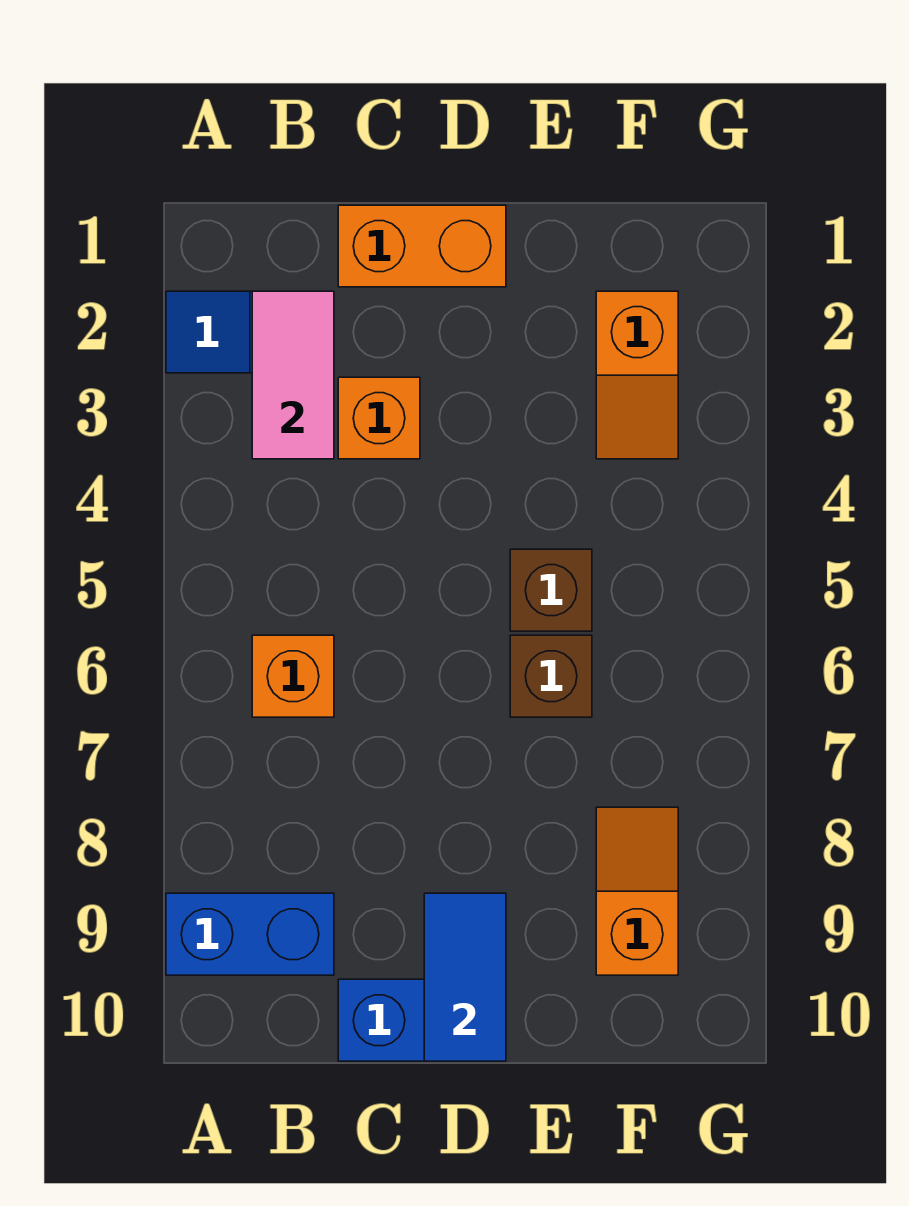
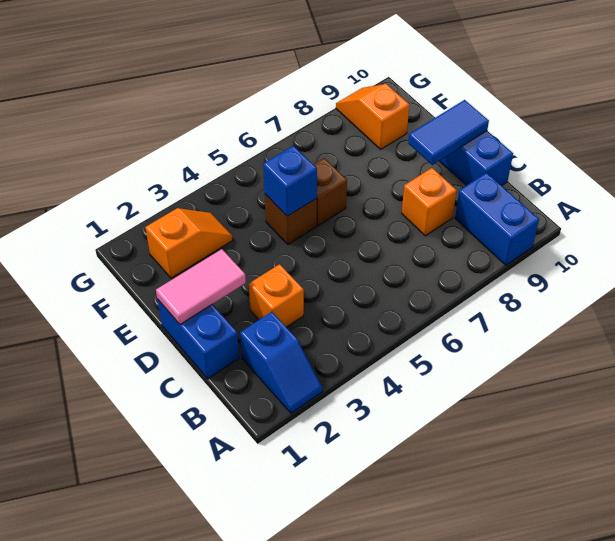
pink 1x2 tile [252,291,334,459] -> pink 1x2 tile moved to [156,249,246,324]
orange 1x1 brick [252,635,334,717] -> orange 1x1 brick moved to [402,168,457,236]
orange 1x2 brick [338,205,506,287] -> blue 1x2 brick [158,300,239,379]
none -> blue 1x1 brick [263,145,317,216]
orange 1x2 slope [596,807,678,975] -> orange 1x2 slope turned to [336,84,409,149]

